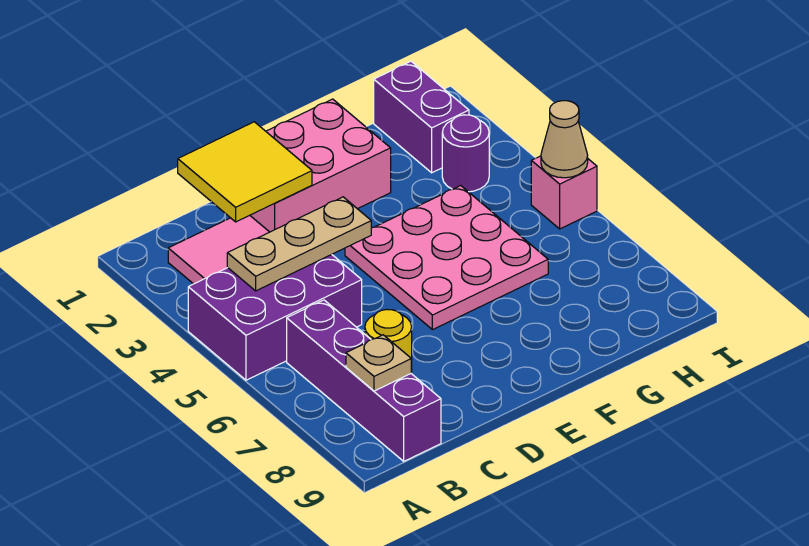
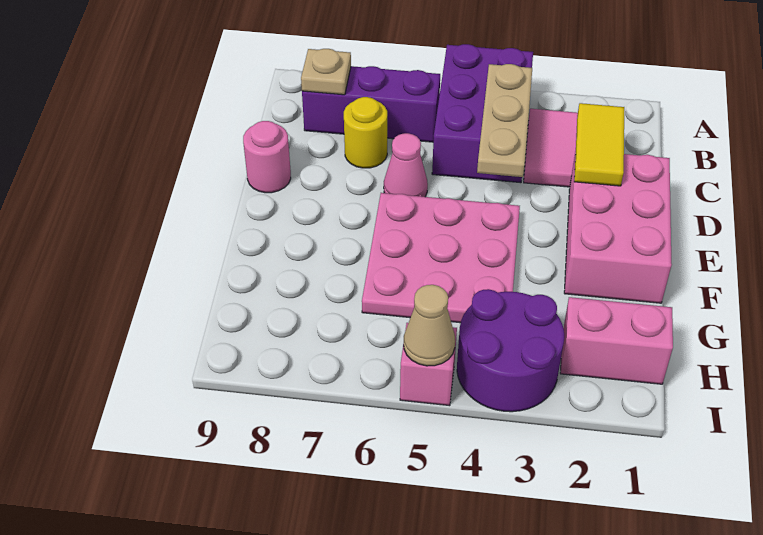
purple 1x4 brick [287,300,441,461] -> purple 1x3 brick [302,66,440,142]
yellow 2x2 tile [178,122,312,222] -> yellow 1x2 tile [574,103,624,186]
none -> pink 1x1 cone [384,133,428,197]
none -> pink 1x1 round brick [243,121,291,193]
purple 1x2 brick [374,62,469,173] -> pink 1x2 brick [560,297,673,384]
purple 1x1 round brick [442,115,489,192] -> purple 2x2 round brick [457,289,564,412]

